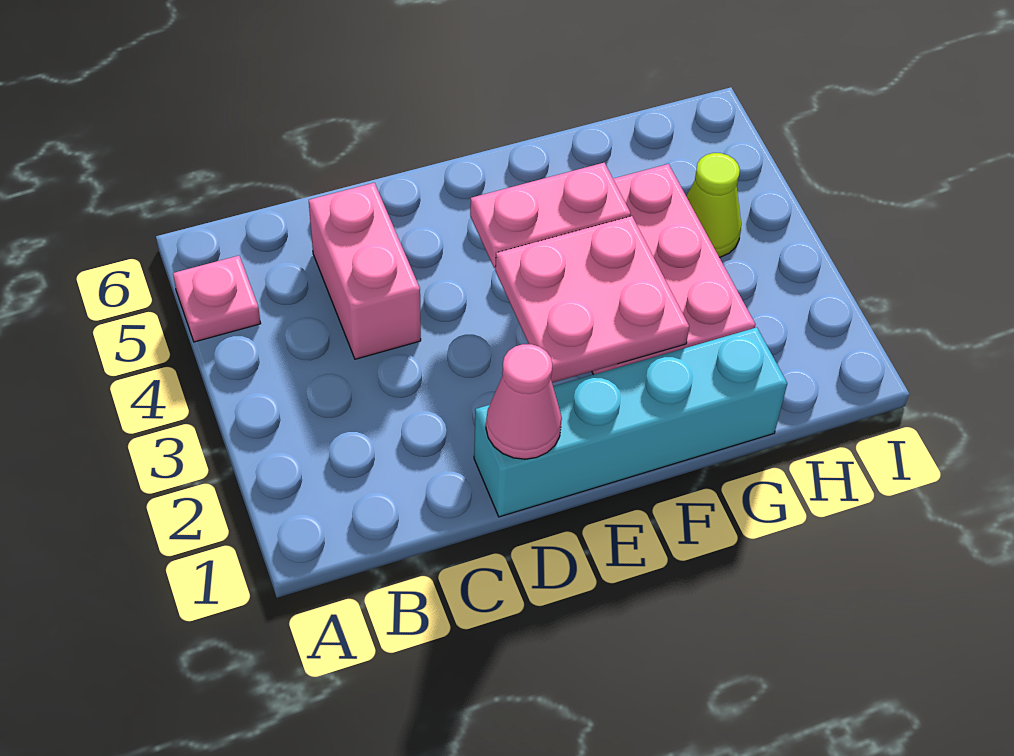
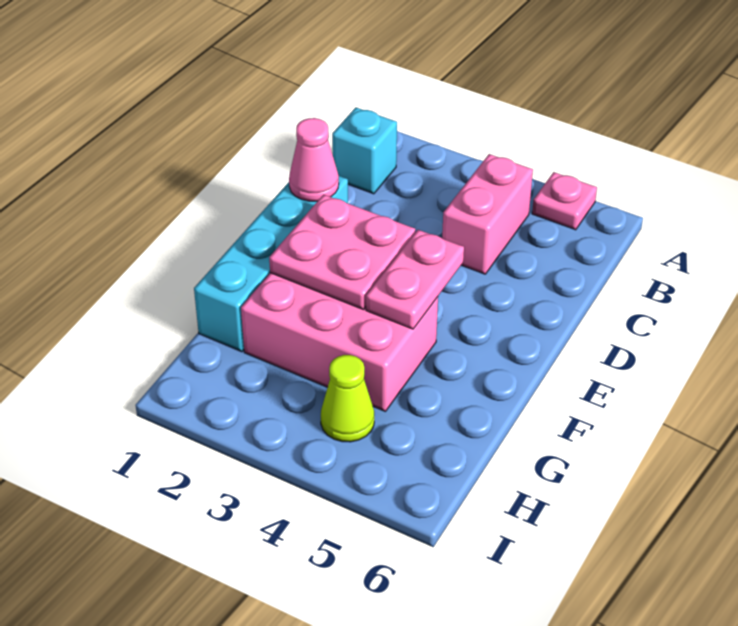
none -> cyan 1x1 brick [332,108,397,194]
pink 1x2 brick [309,183,421,359] -> pink 1x2 brick turned to [442,154,533,274]

